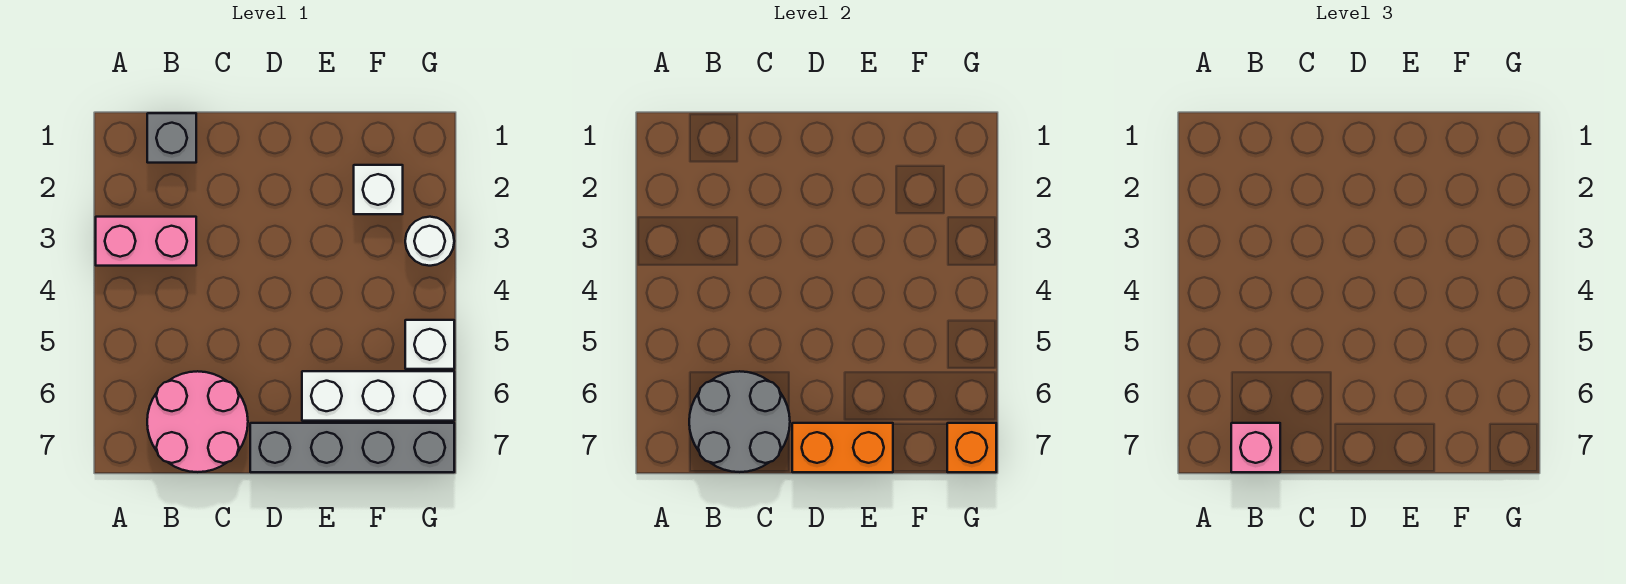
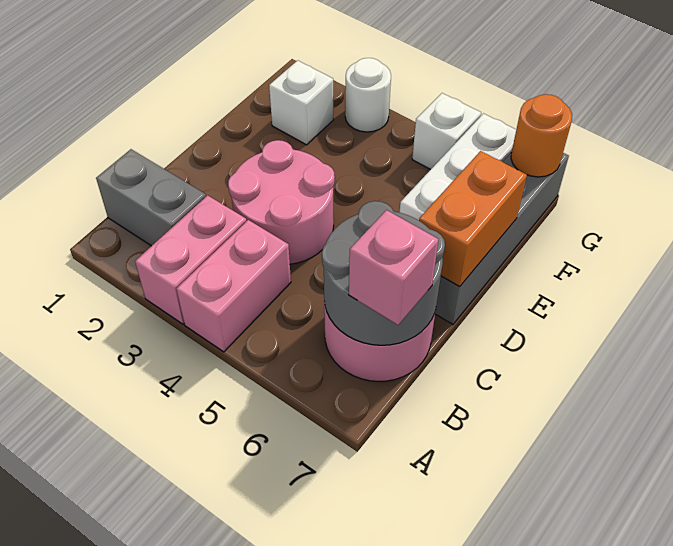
none -> pink 1x2 brick [176,220,291,352]
grey 1x1 brick [147,113,196,163] -> grey 1x2 brick [96,149,206,246]
none -> pink 2x2 round brick [228,140,335,264]
orange 1x1 brick [947,423,996,472] -> orange 1x1 round brick [511,94,572,177]

